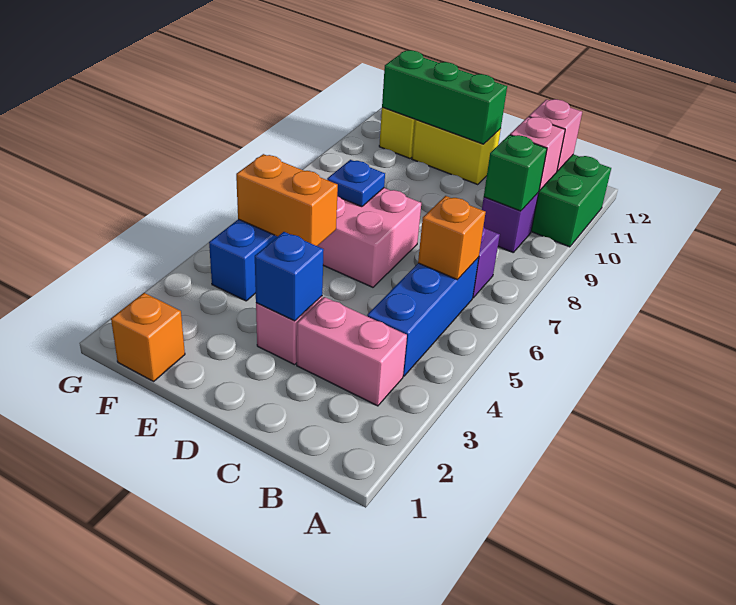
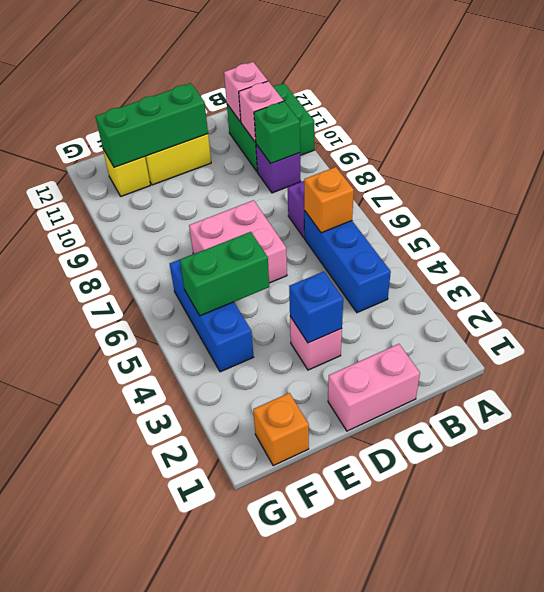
pink 1x2 brick [297,297,407,406] -> pink 1x2 brick moved to [328,344,420,431]
orange 1x2 brick [236,154,338,246] -> green 1x2 brick [180,232,269,316]
blue 1x1 plate [327,160,385,207] -> none

